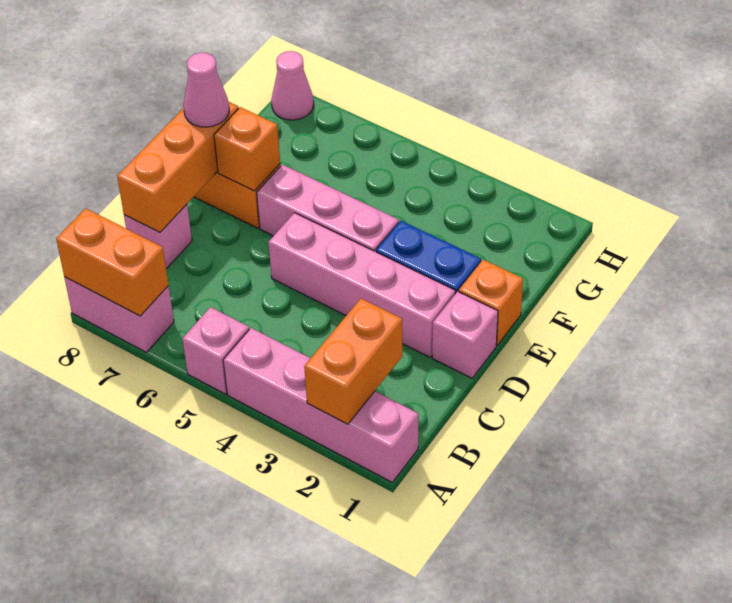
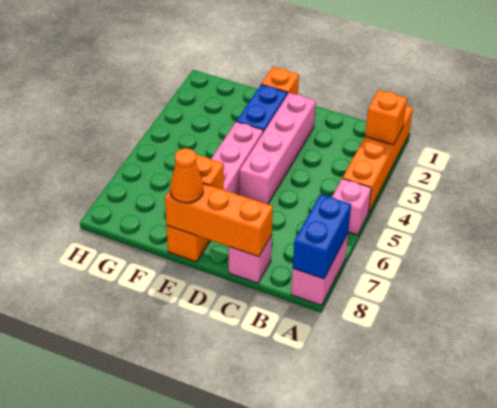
pink 1x4 brick [223,328,418,482] -> orange 1x4 brick [343,106,413,213]
orange 1x2 brick [304,299,402,424] -> orange 1x1 brick [365,90,407,145]
orange 1x2 brick [56,208,169,316] -> blue 1x2 brick [293,194,351,279]
pink 1x1 brick [432,291,498,378] -> none
pink 1x1 cone [183,53,229,127] -> orange 1x1 cone [170,148,203,203]
pink 1x1 cone [271,51,314,120] -> none

